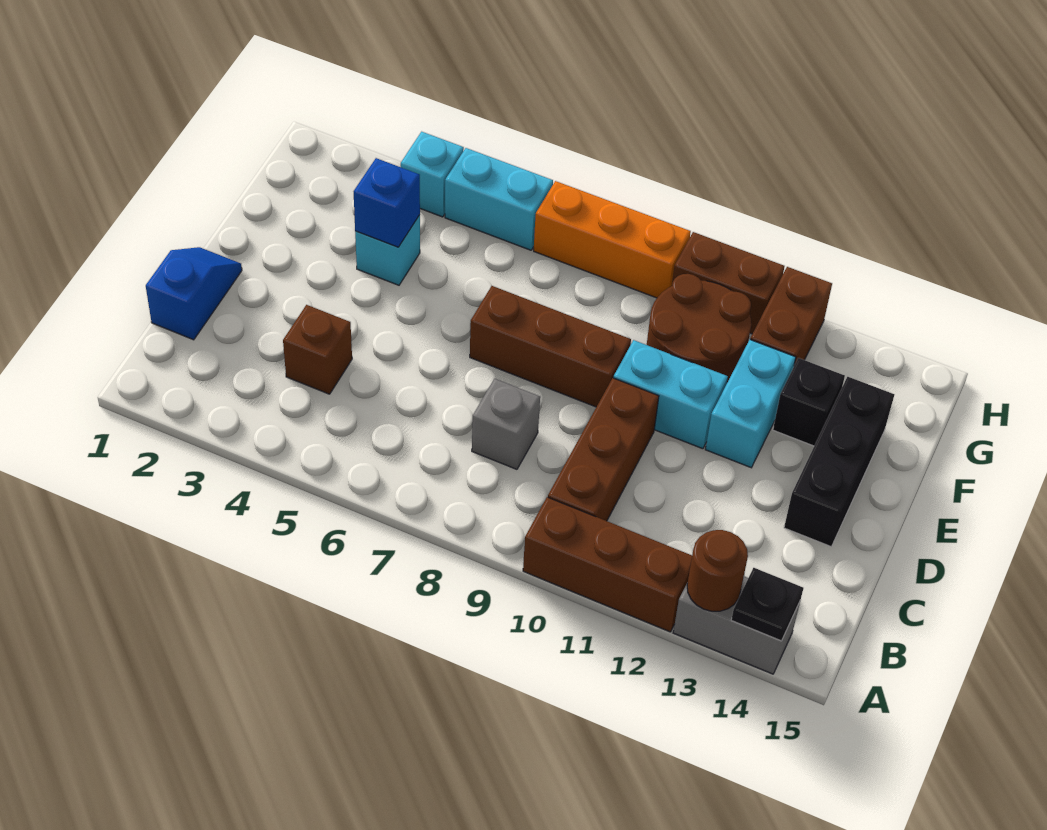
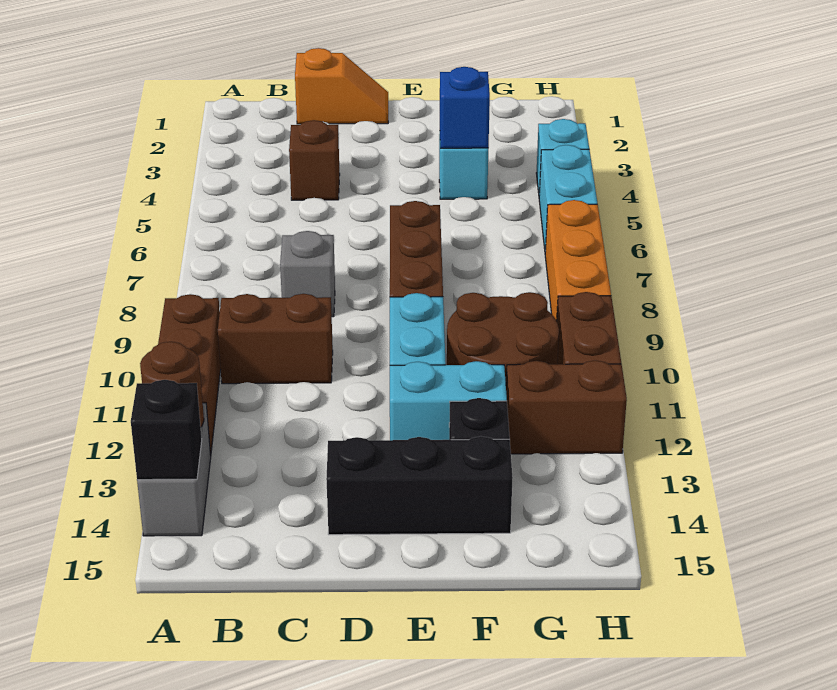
black 1x1 plate [731,568,803,641] -> black 1x1 brick [131,380,202,480]
brown 1x3 brick [548,378,659,521] -> brown 1x2 brick [218,294,333,384]
blue 1x2 slope [146,247,242,340] -> orange 1x2 slope [295,48,388,124]

